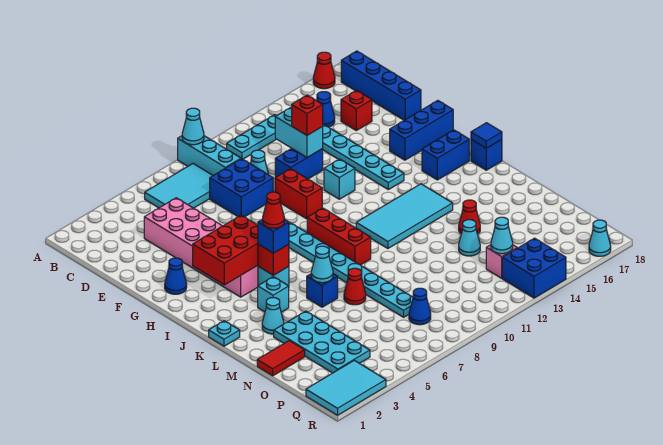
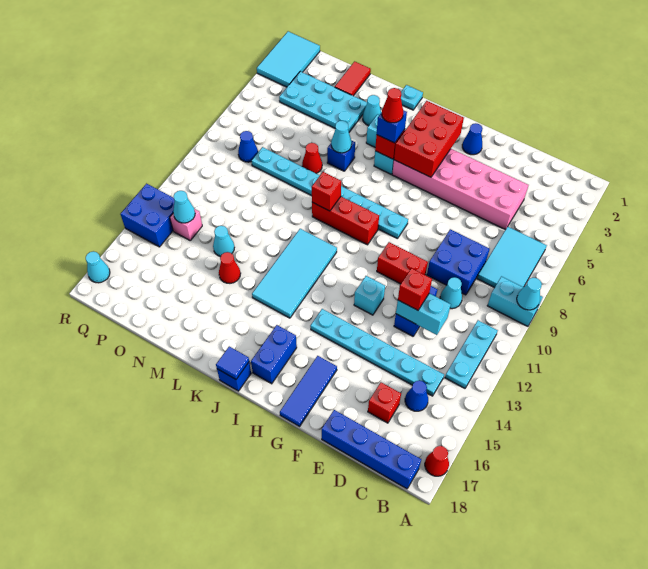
cyan 1x3 brick [178,136,241,175] -> cyan 1x2 brick [487,277,543,326]
blue 1x3 brick [390,101,453,160] -> blue 1x3 tile [280,356,337,426]
none -> red 1x1 brick [312,172,341,211]

